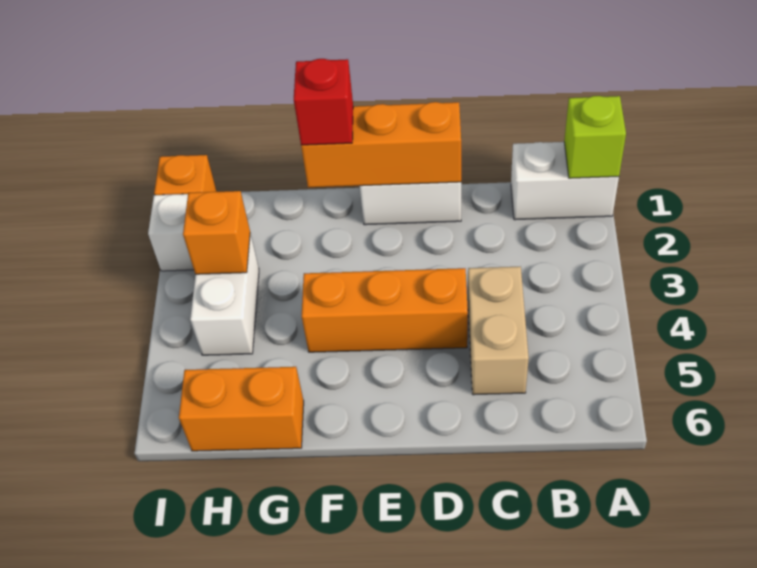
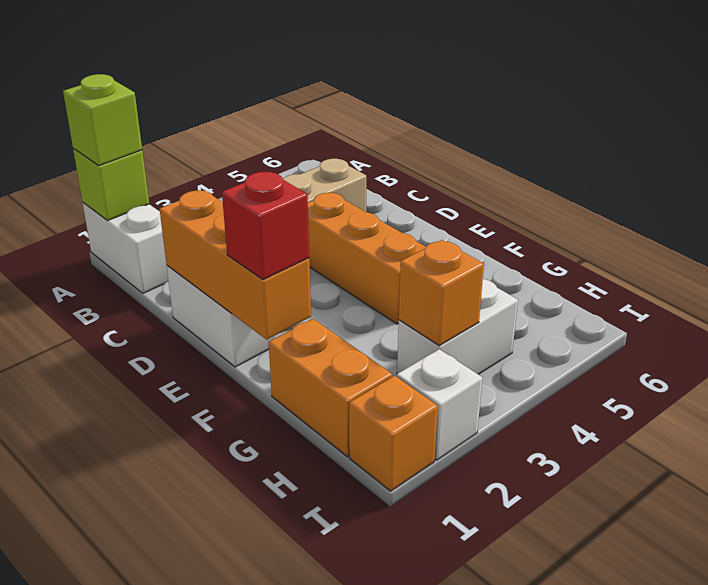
none -> lime 1x1 brick [63,74,142,165]
orange 1x2 brick [179,367,304,451] -> orange 1x2 brick moved to [269,319,392,457]

